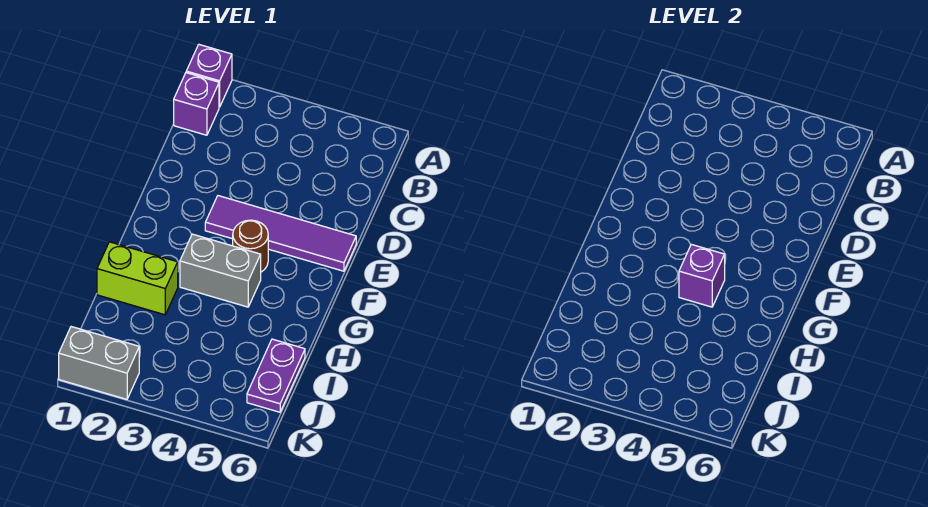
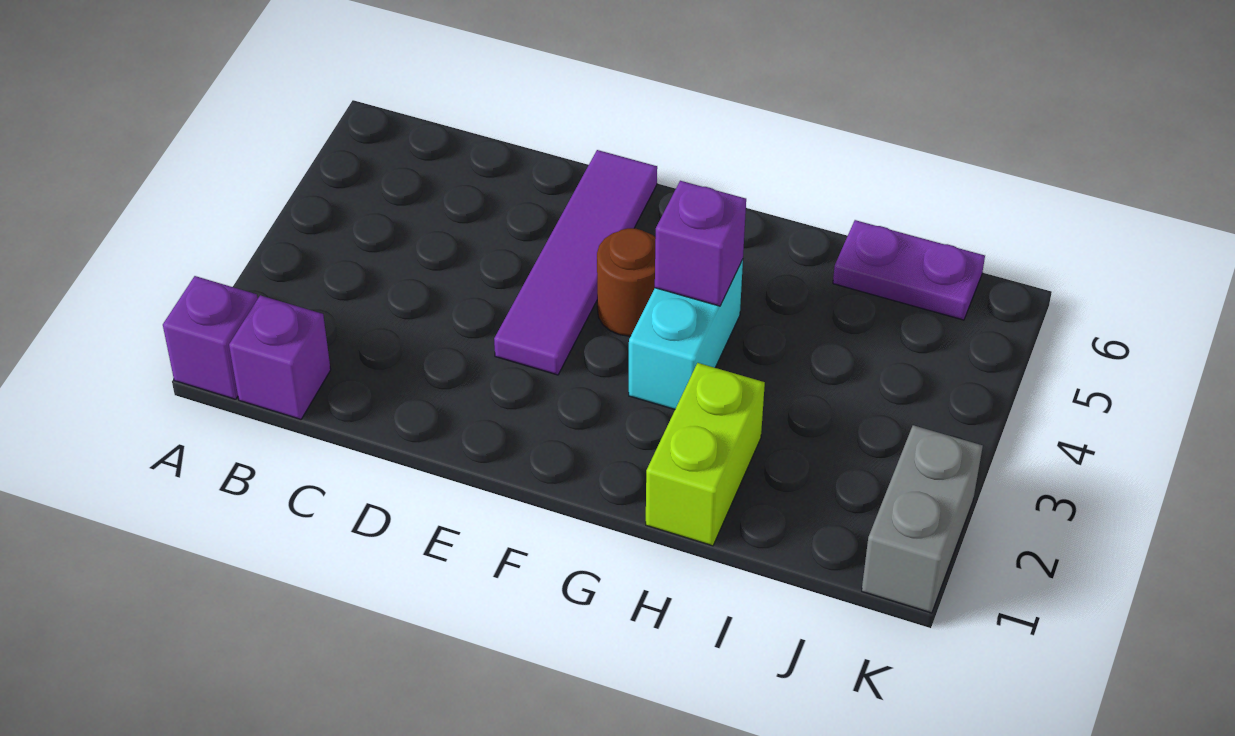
grey 1x2 brick [180,234,261,307] -> cyan 1x2 brick [629,260,743,409]

